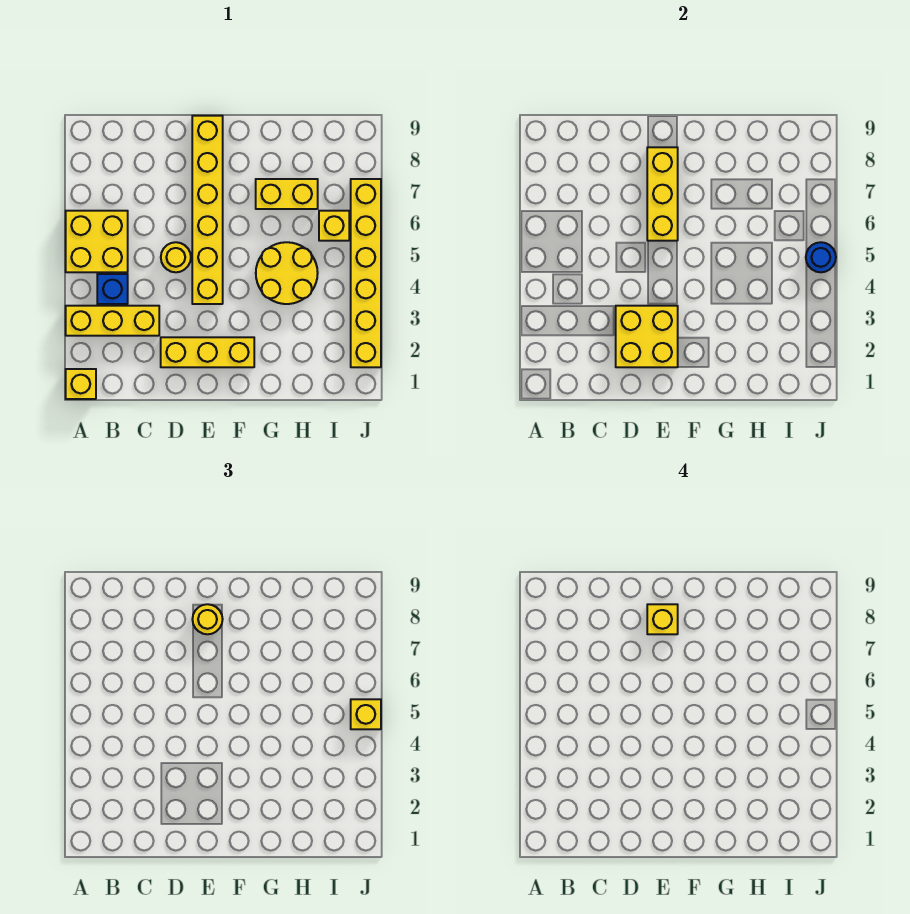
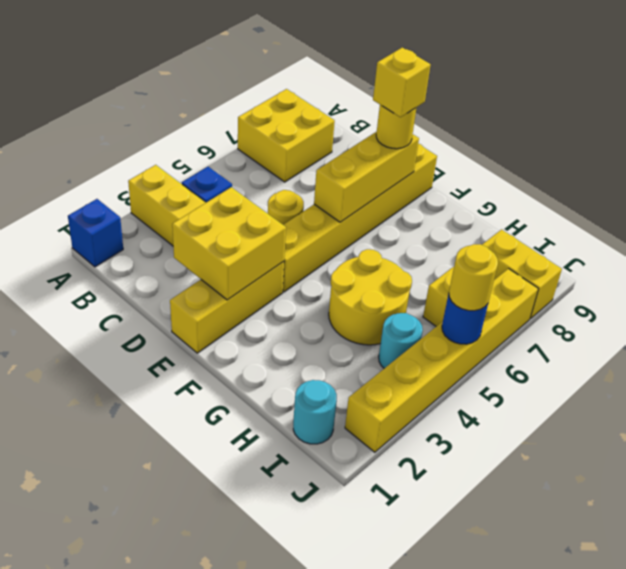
yellow 1x1 brick [66,369,96,399] -> blue 1x1 brick [68,199,123,267]
yellow 2x2 brick [66,211,128,272] -> yellow 2x2 brick moved to [238,89,335,182]
yellow 1x3 brick [161,337,254,367] -> yellow 1x3 brick turned to [170,261,284,353]
yellow 1x2 brick [256,179,318,209] -> yellow 1x2 brick moved to [482,230,562,319]
none -> cyan 1x1 round brick [293,380,337,444]
none -> cyan 1x1 round brick [379,313,423,368]
yellow 1x1 brick [351,699,381,729] -> yellow 1x1 round brick [449,244,498,311]

